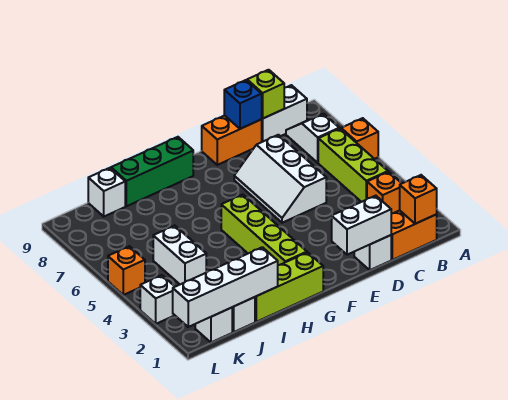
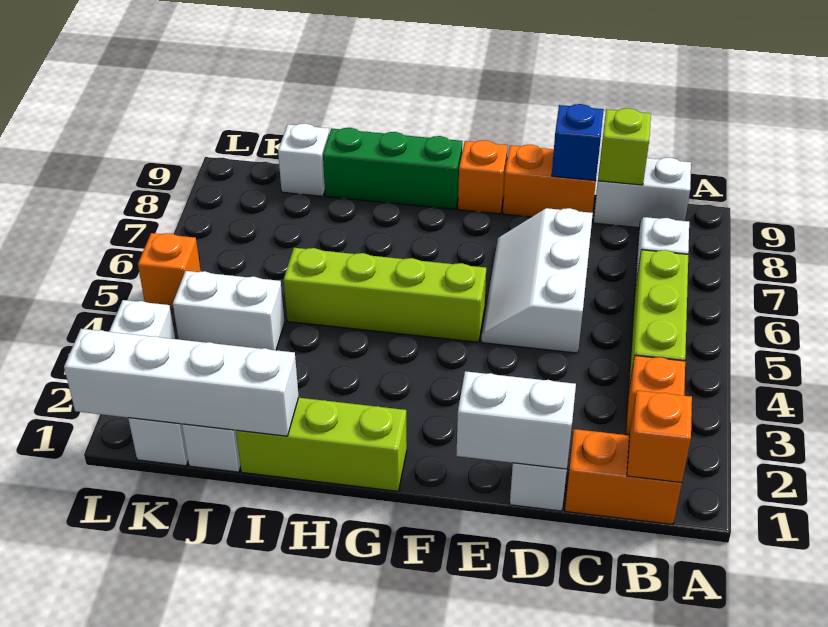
orange 1x1 brick [341,118,378,159] -> orange 1x1 brick moved to [458,140,508,214]
lime 1x4 brick [221,195,307,265] -> lime 1x4 brick turned to [284,248,486,342]
white 1x2 brick [153,226,206,284] -> white 1x2 brick turned to [173,271,284,350]

